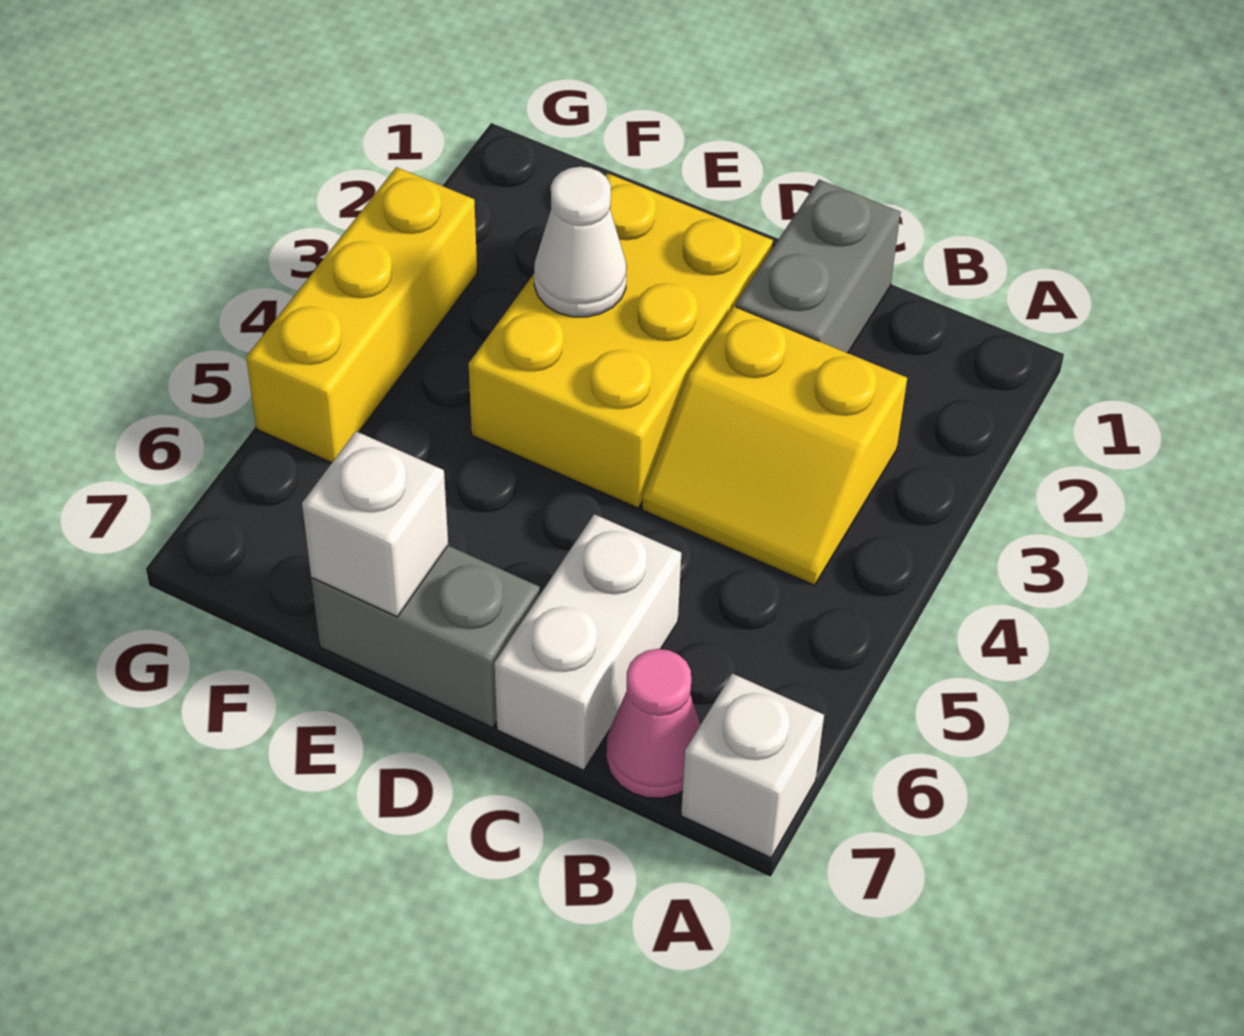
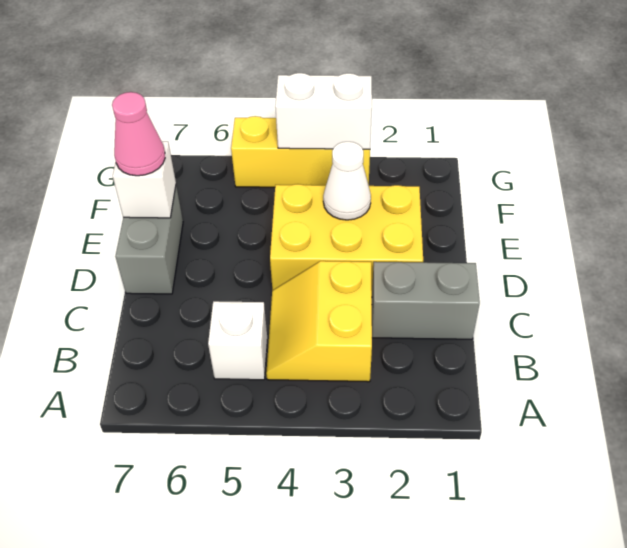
white 1x1 brick [681,673,824,858] -> white 1x1 brick moved to [208,301,267,380]
pink 1x1 cone [606,649,701,798] -> pink 1x1 cone moved to [112,92,165,176]
white 1x2 brick [495,514,681,770] -> white 1x2 brick moved to [275,73,372,149]

